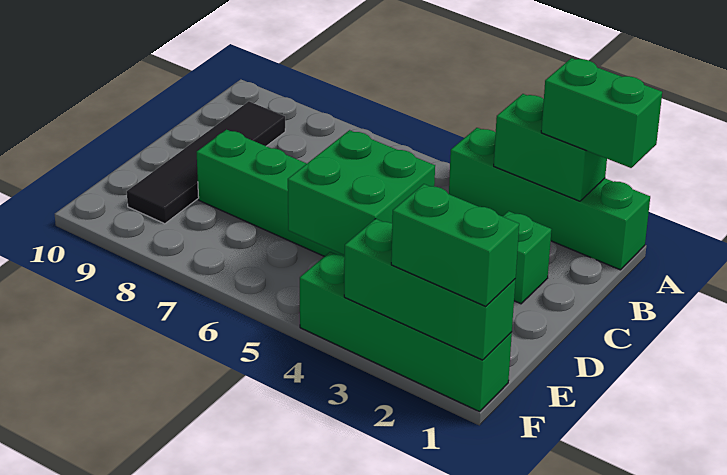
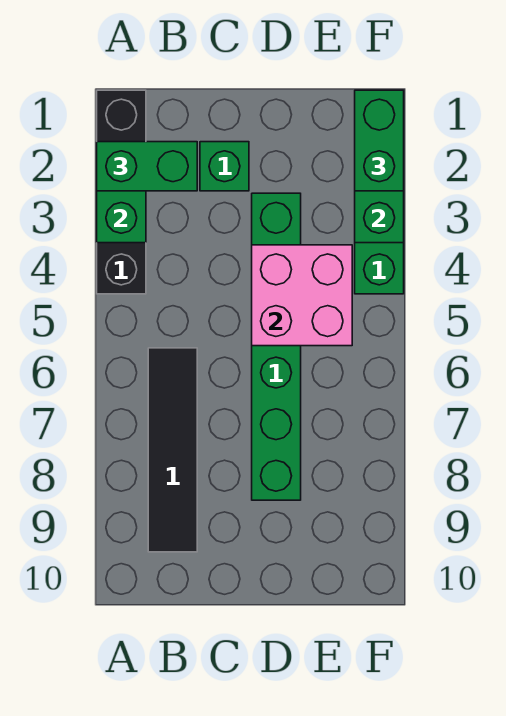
green 1x4 brick [449,128,650,270] -> black 1x4 brick [97,90,146,294]
green 1x2 brick [541,58,662,168] -> green 1x2 brick turned to [97,142,197,191]
black 1x4 tile [127,101,285,224] -> black 1x4 tile turned to [148,348,197,552]
green 2x2 brick [288,130,435,255] -> pink 2x2 brick [252,245,352,346]

